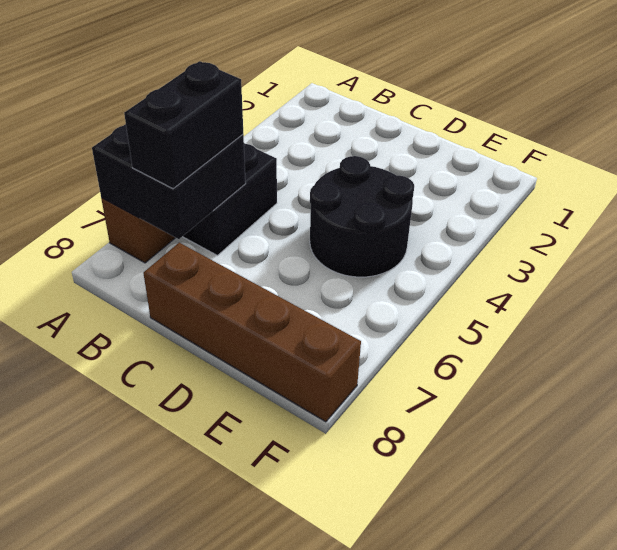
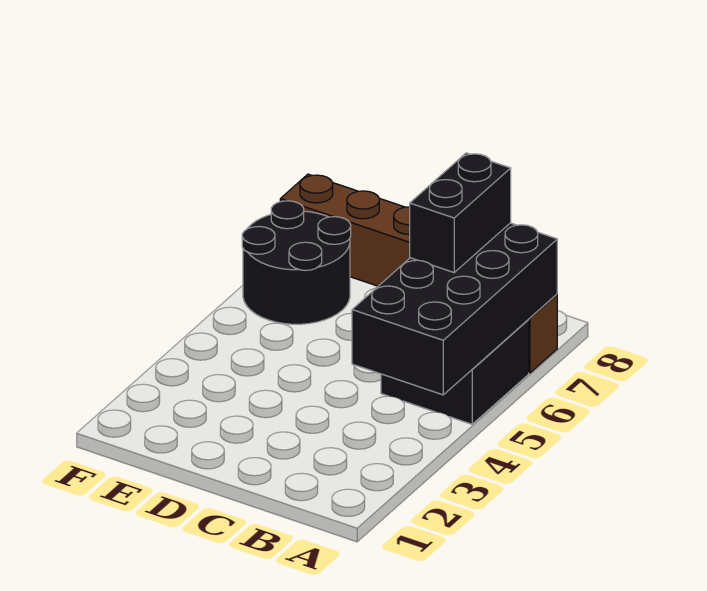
black 2x2 brick [92,124,246,239] -> black 2x4 brick [352,223,557,395]
black 2x2 round brick [310,156,414,277] -> black 2x2 round brick moved to [242,201,351,324]

